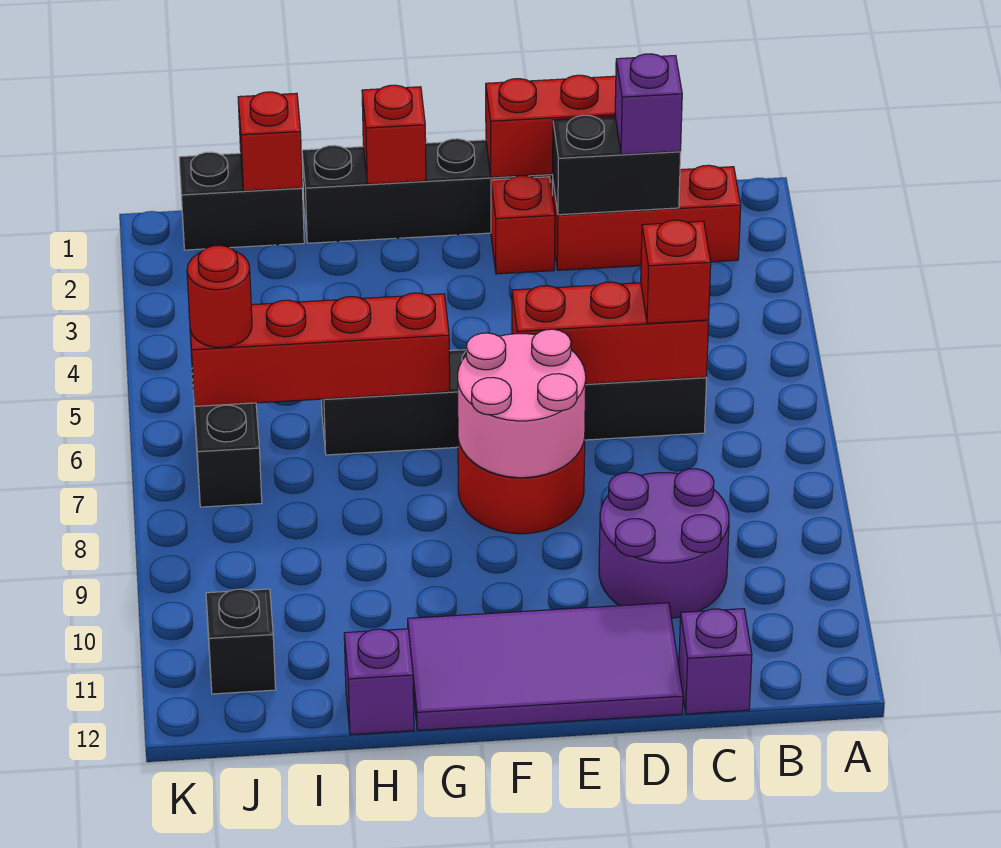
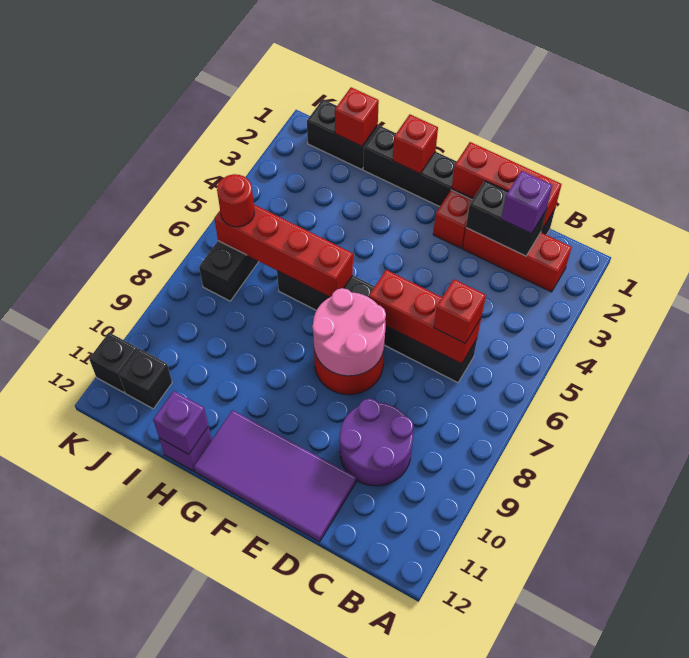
purple 1x1 brick [679,609,752,714] -> purple 1x1 brick moved to [153,391,208,454]
none -> black 1x1 brick [89,333,138,393]

